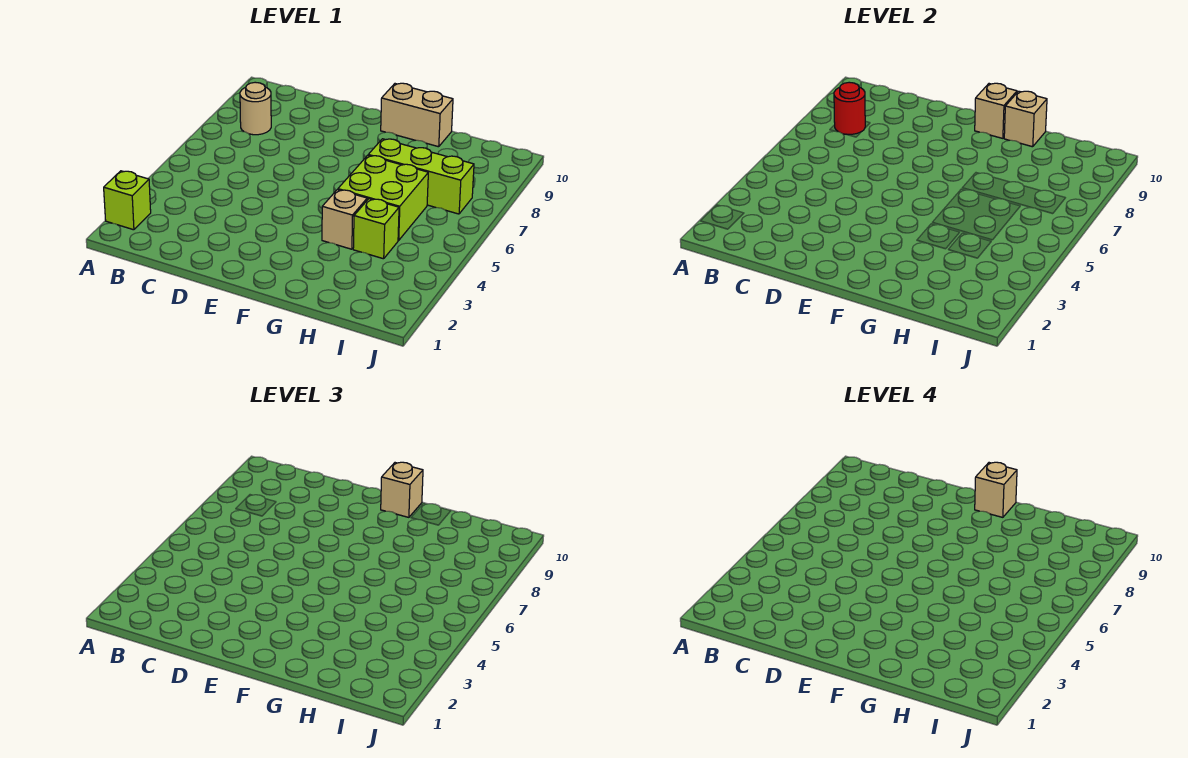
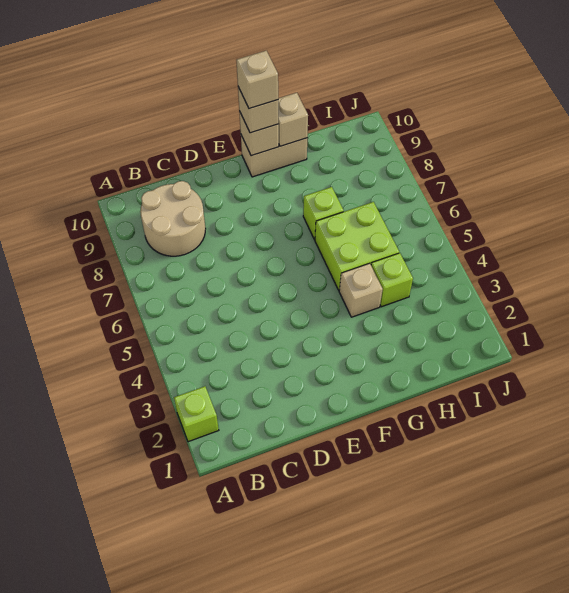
tan 1x1 round brick [240,82,271,135] -> tan 2x2 round brick [140,181,206,256]
red 1x1 round brick [834,82,865,134] -> none
lime 1x3 brick [368,139,474,214] -> lime 1x1 brick [303,187,344,240]

